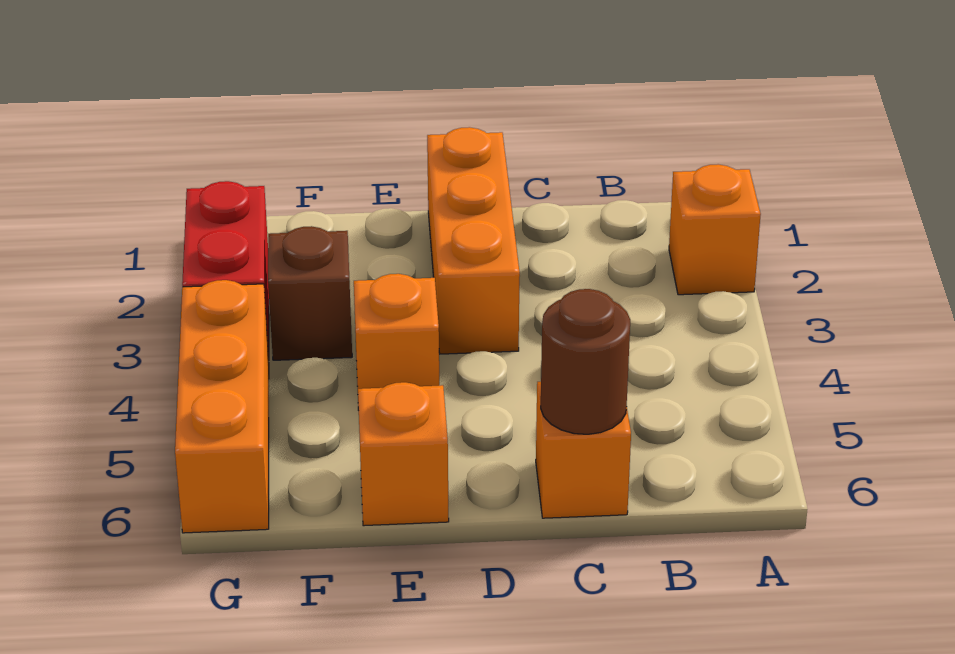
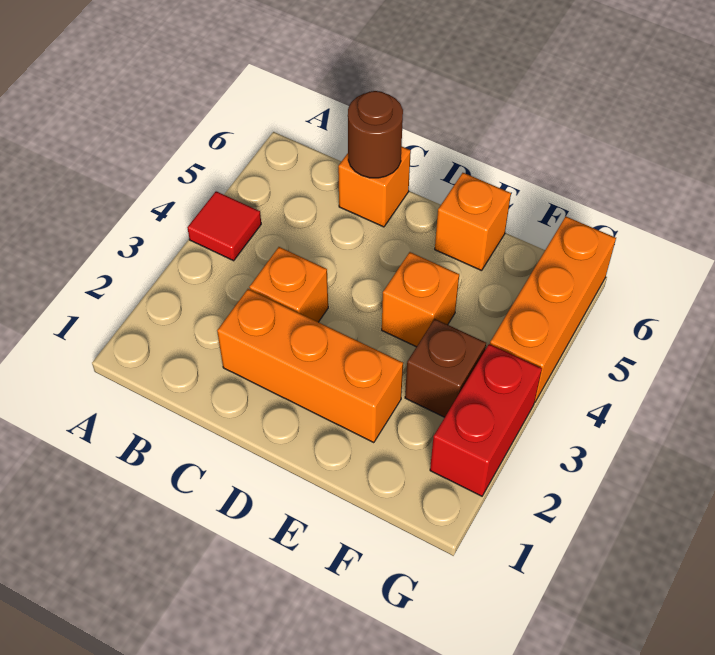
orange 1x1 brick [669,164,761,295] -> orange 1x1 brick moved to [249,247,328,322]
none -> red 1x1 tile [187,191,261,261]
orange 1x3 brick [427,127,520,354] -> orange 1x3 brick turned to [217,289,403,443]

